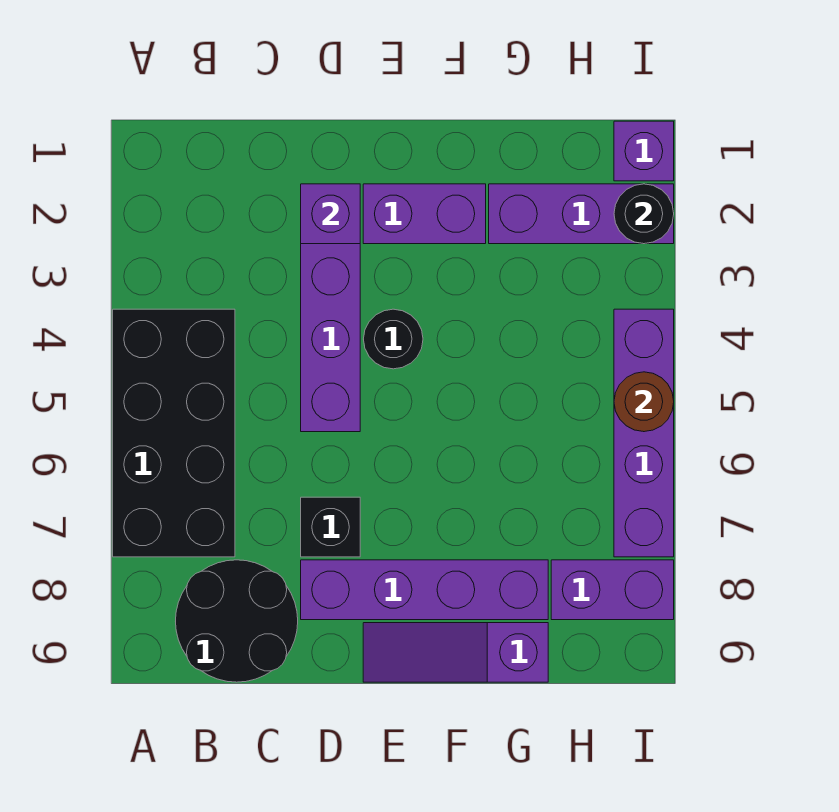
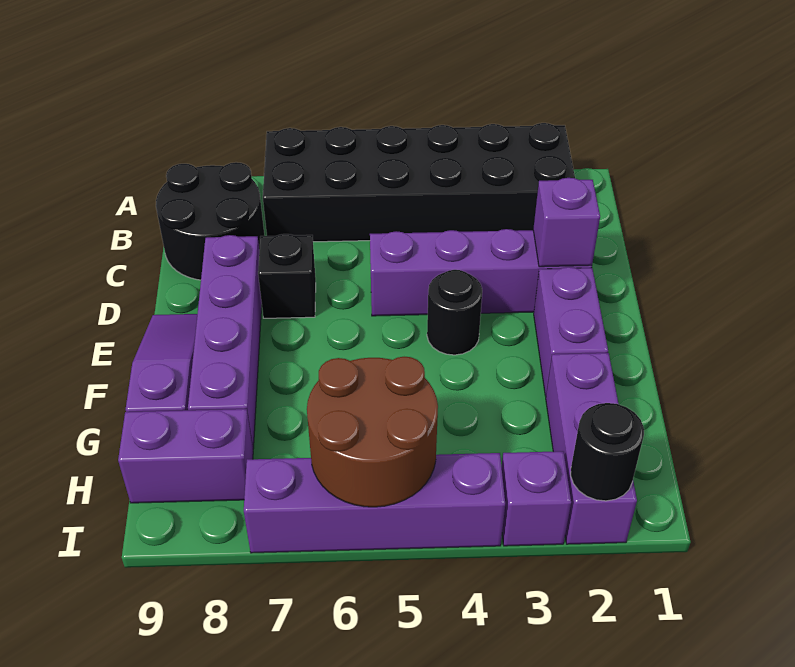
black 2x4 brick [113,309,235,557] -> black 2x6 brick [263,123,575,242]
purple 1x2 brick [551,560,674,620] -> purple 1x2 brick turned to [118,409,253,503]
purple 1x1 brick [614,121,674,181] -> purple 1x1 brick moved to [502,451,571,546]
brown 1x1 round brick [614,372,674,432] -> brown 2x2 round brick [307,357,438,507]

